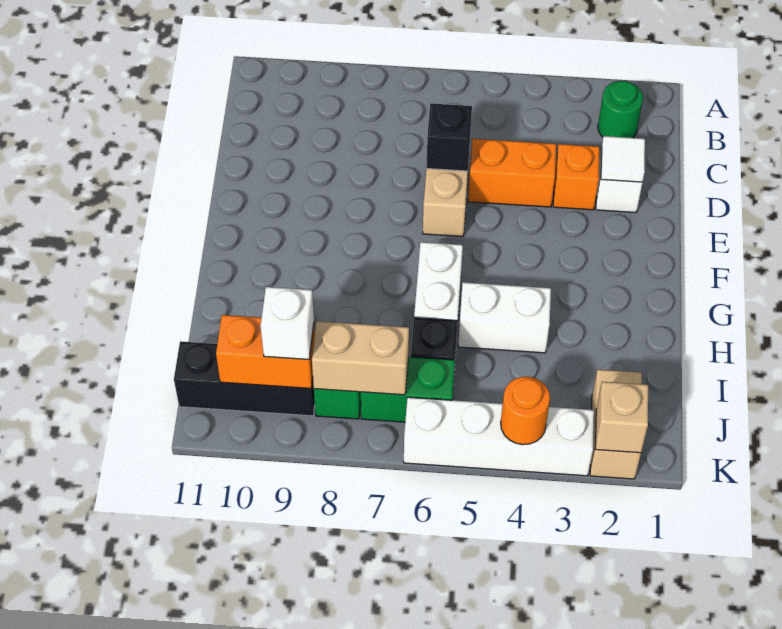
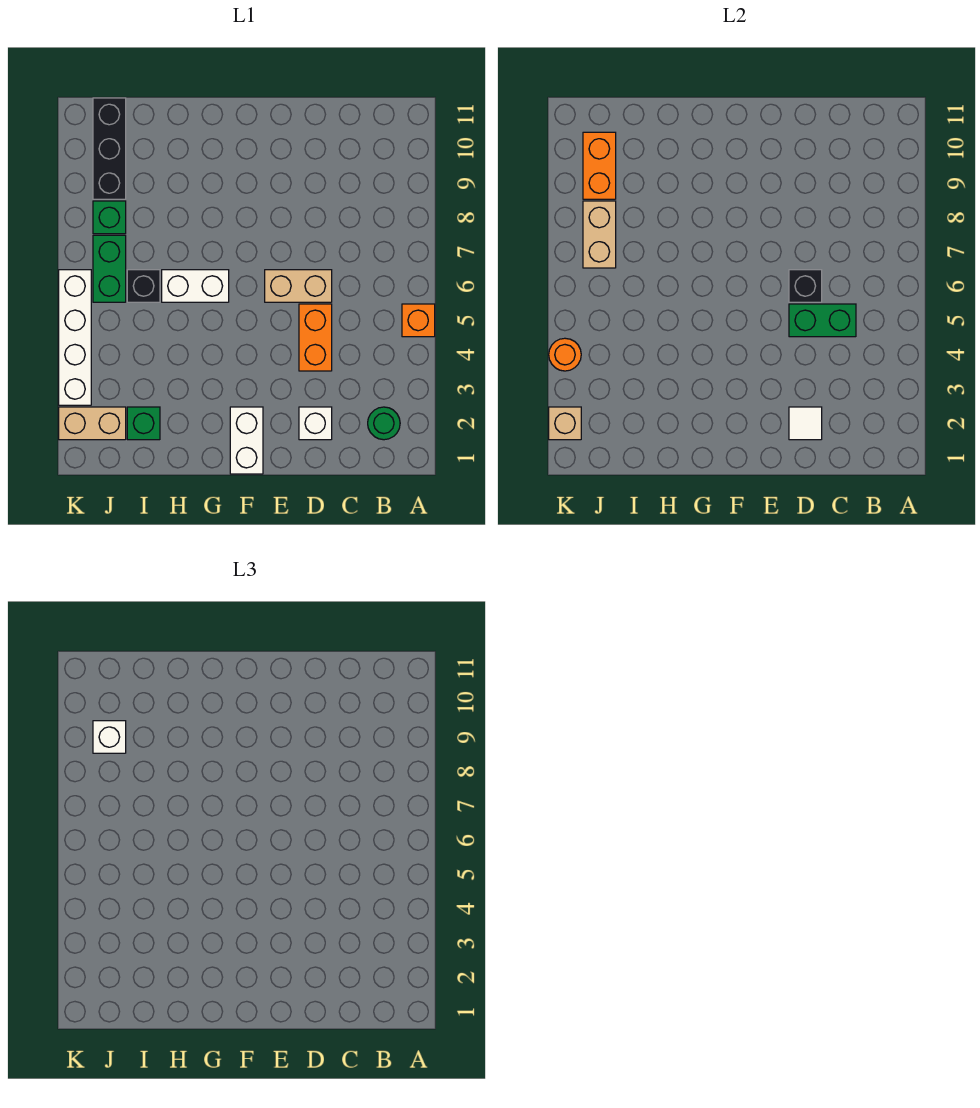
none -> green 1x2 brick [789,304,856,337]
orange 1x1 brick [553,144,600,210] -> orange 1x1 brick moved to [402,304,435,337]
white 1x2 brick [458,282,551,353] -> white 1x2 brick moved to [230,407,263,474]
none -> green 1x1 brick [127,407,160,440]

